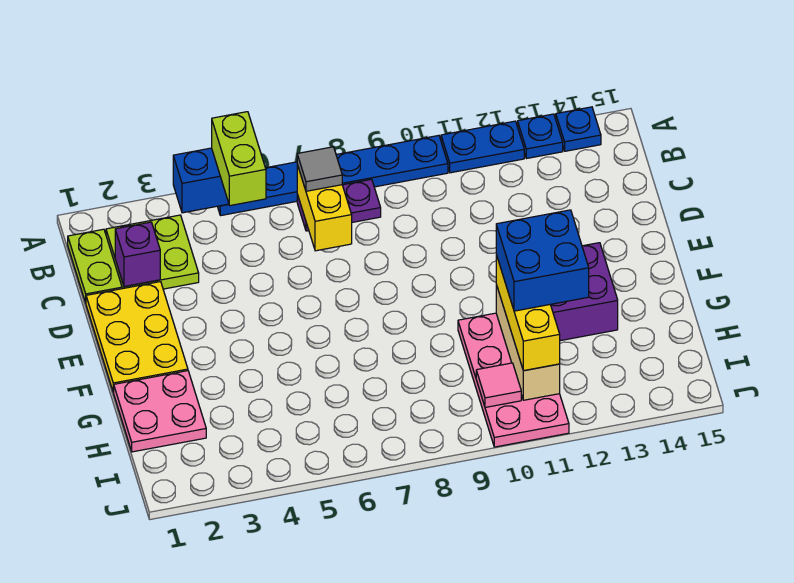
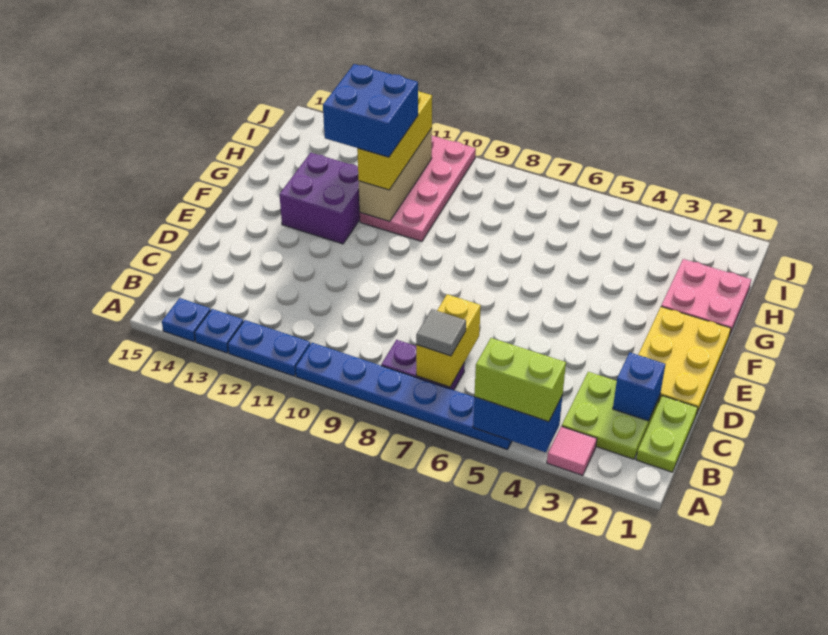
lime 1x2 brick [212,112,266,206] -> lime 1x2 brick turned to [474,338,566,422]
purple 1x1 brick [115,222,160,287] -> blue 1x1 brick [613,352,665,421]
pink 1x1 tile [476,363,521,407] -> pink 1x1 tile moved to [547,426,597,476]

